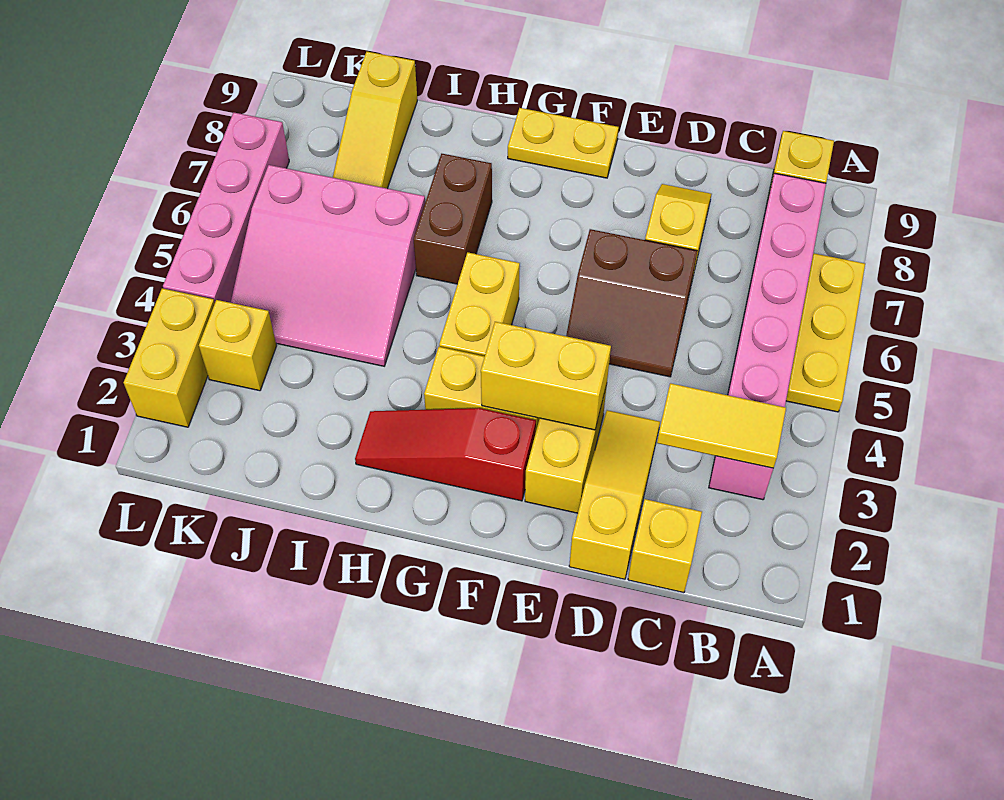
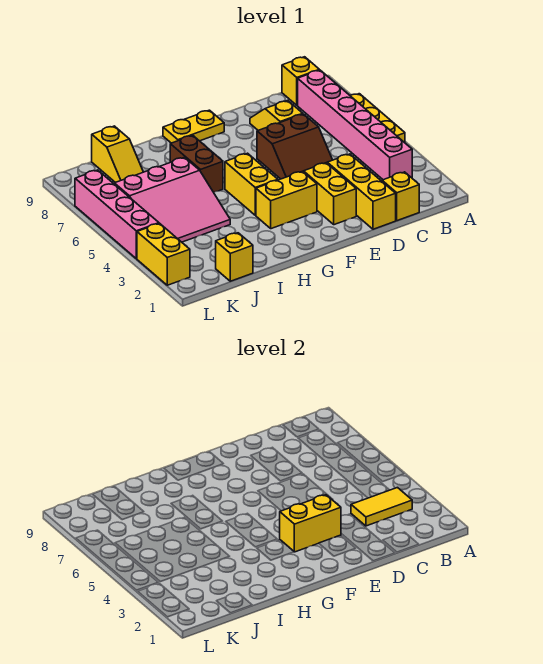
yellow 1x3 slope [569,410,660,579] -> yellow 1x3 brick [327,154,396,229]
red 1x3 slope [355,408,536,501] -> none
yellow 1x3 slope [333,52,417,189] -> yellow 1x2 slope [92,126,143,183]
yellow 1x1 brick [199,300,276,391] -> yellow 1x1 brick moved to [216,233,253,281]

